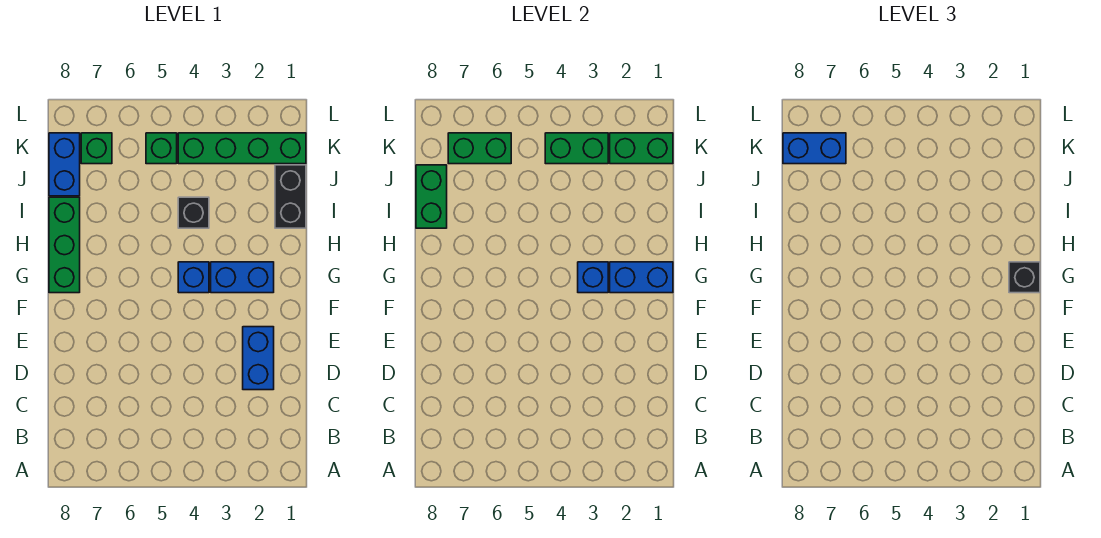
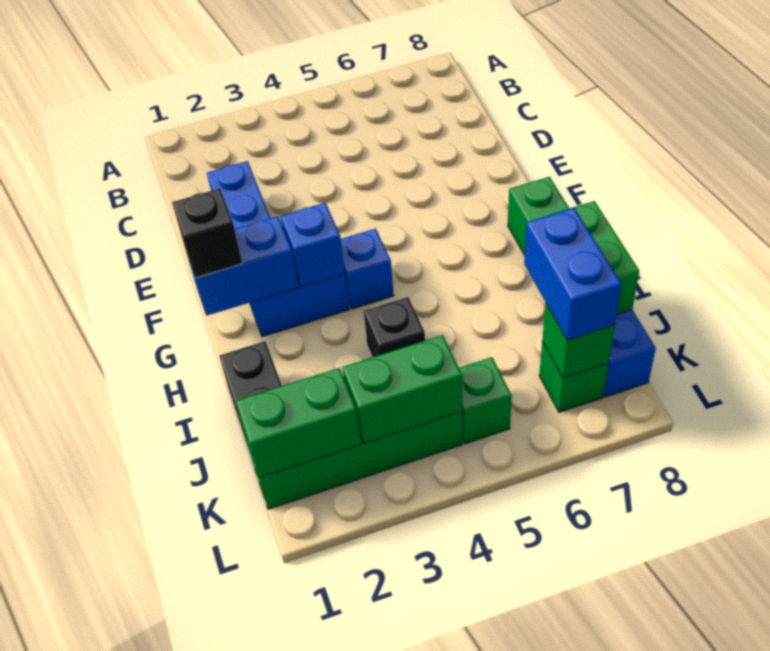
green 1x2 brick [448,133,511,164] -> green 1x1 brick [542,304,615,378]
blue 1x2 brick [783,133,846,164] -> blue 1x2 brick turned to [524,208,622,340]

